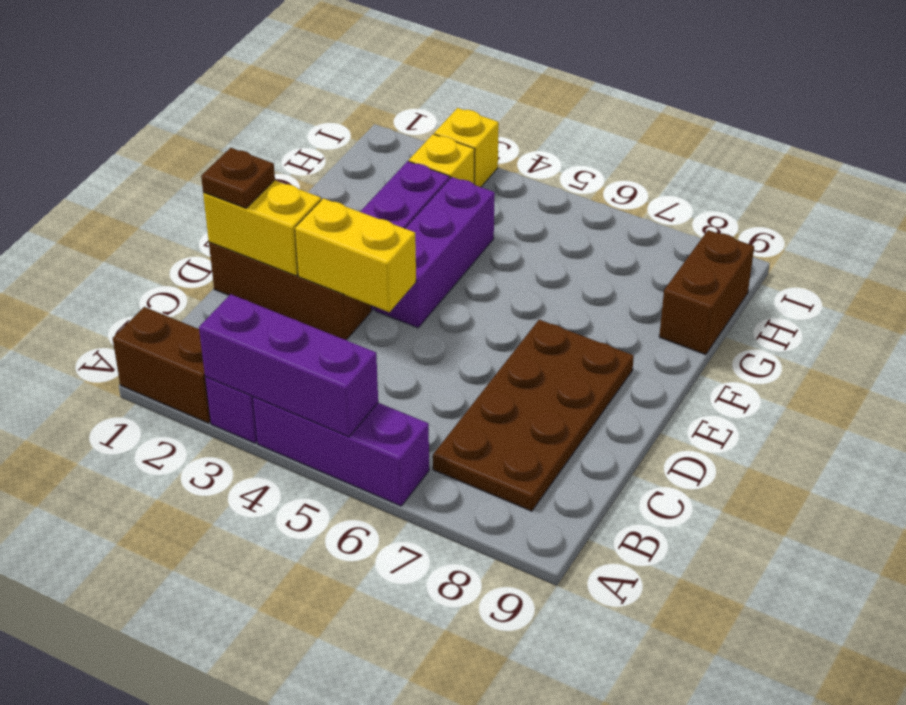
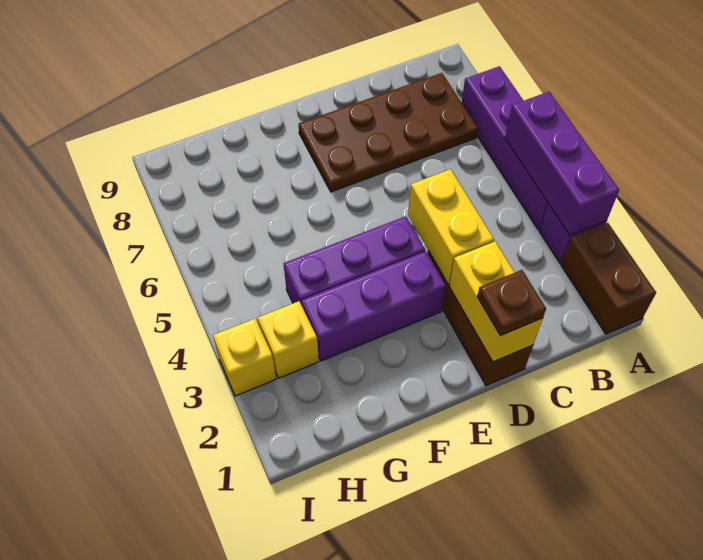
purple 1x3 brick [253,397,429,506] -> purple 1x4 brick [462,66,548,230]
brown 1x2 brick [659,230,754,355] -> none

